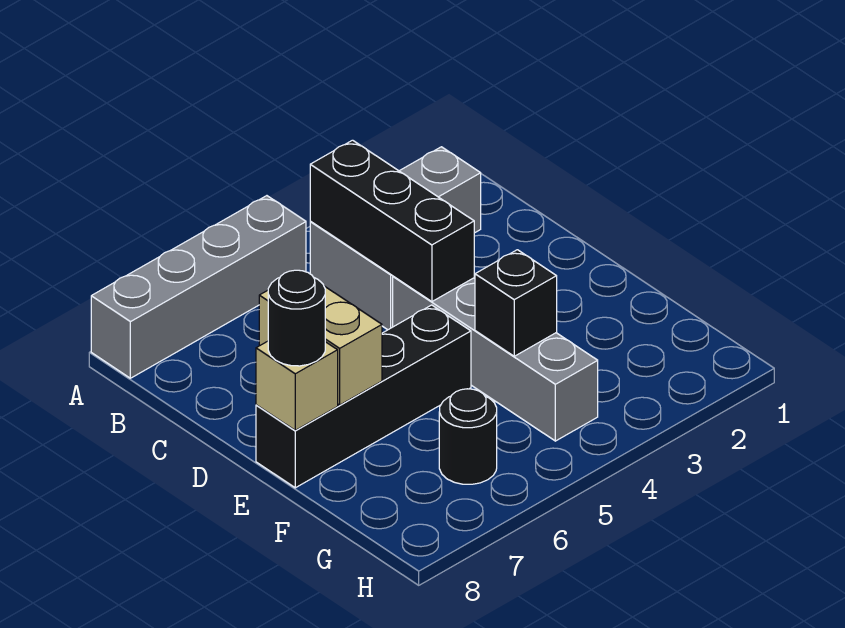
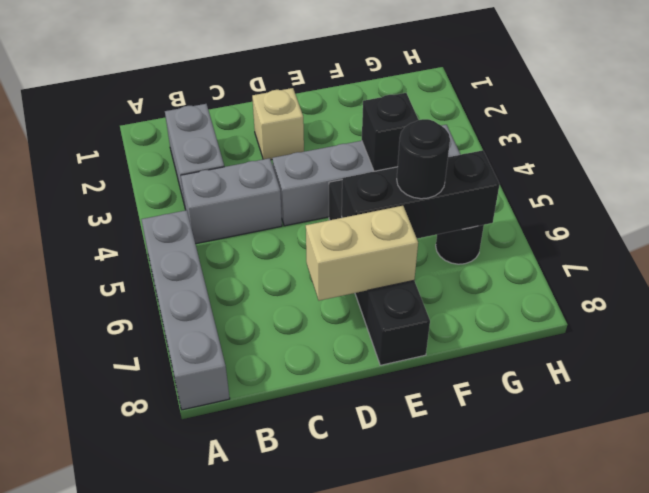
black 1x3 brick [310,140,474,302] -> black 1x3 brick moved to [342,150,500,239]
tan 1x1 brick [256,341,338,430] -> tan 1x1 brick moved to [252,88,304,160]
black 1x1 round brick [268,270,325,366] -> black 1x1 round brick moved to [397,119,450,199]

